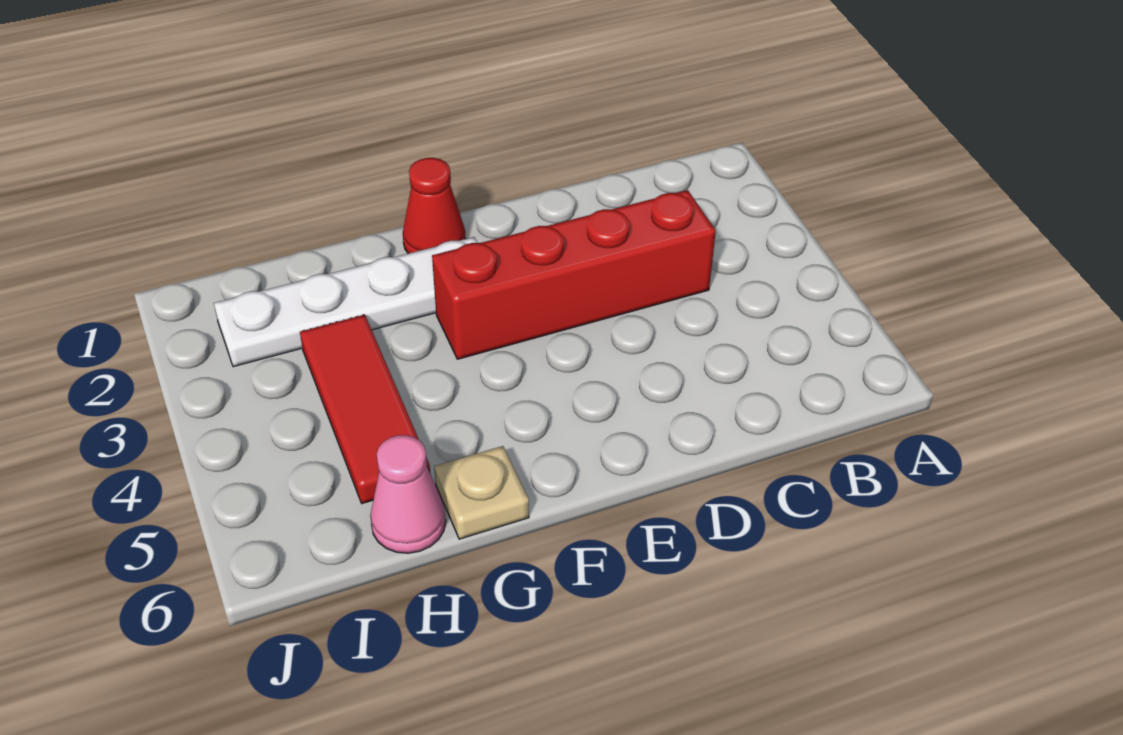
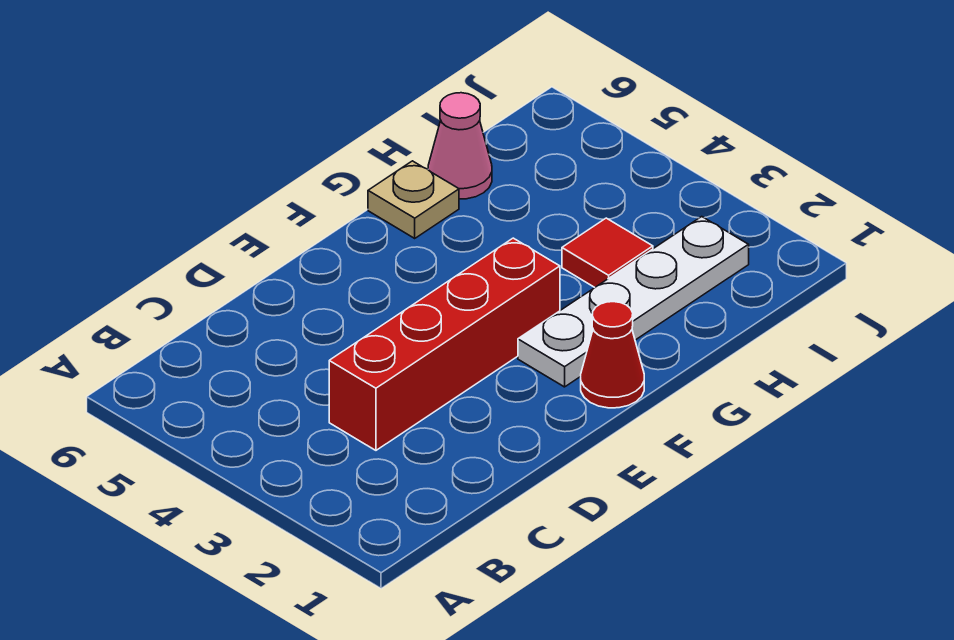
red 1x3 tile [300,315,430,503] -> red 1x1 tile [562,218,653,287]

